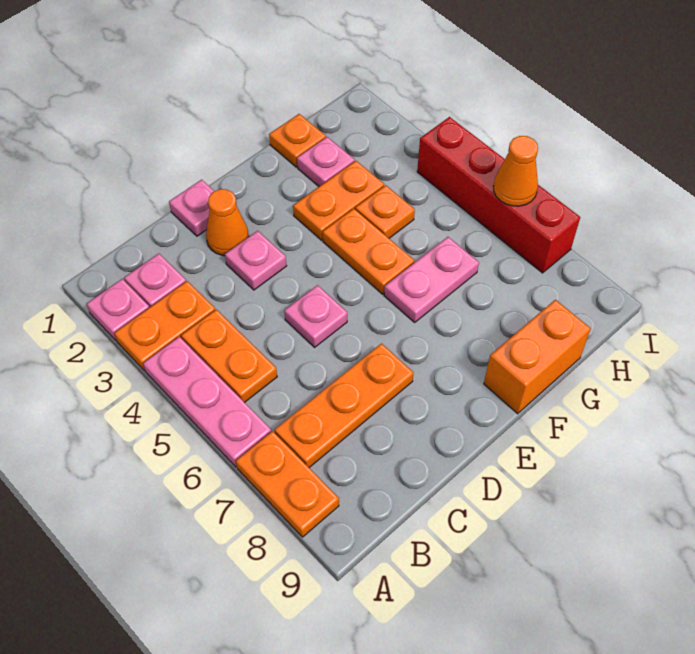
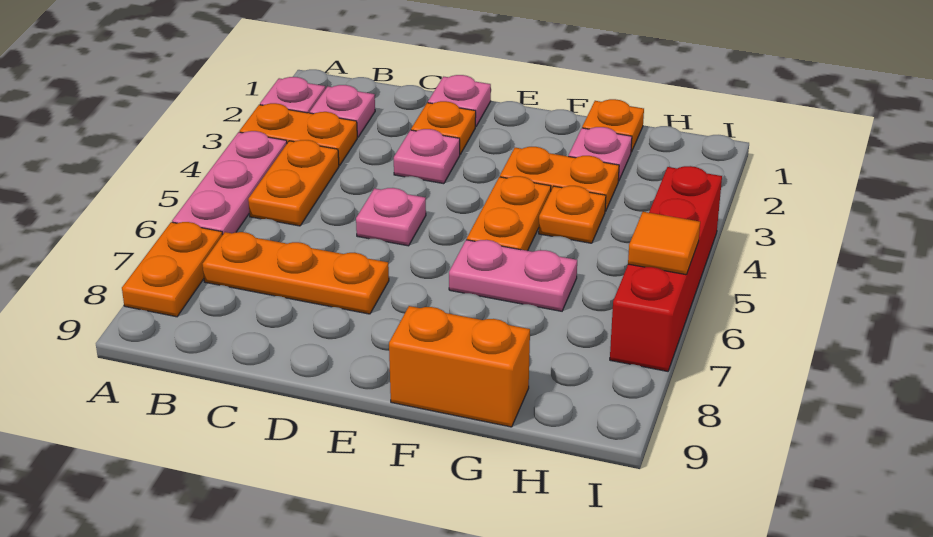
orange 1x1 cone [206,189,249,256] -> orange 1x1 plate [411,101,476,154]
orange 1x1 cone [493,136,538,206] -> orange 1x1 tile [628,212,700,275]

